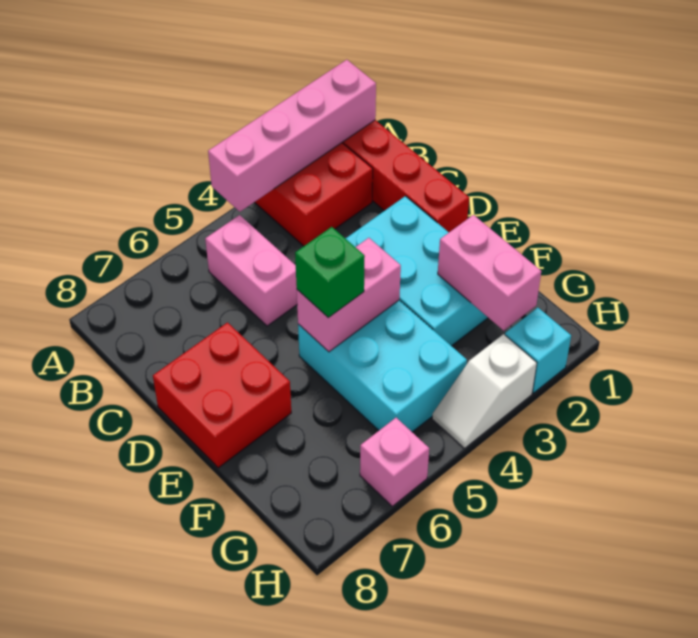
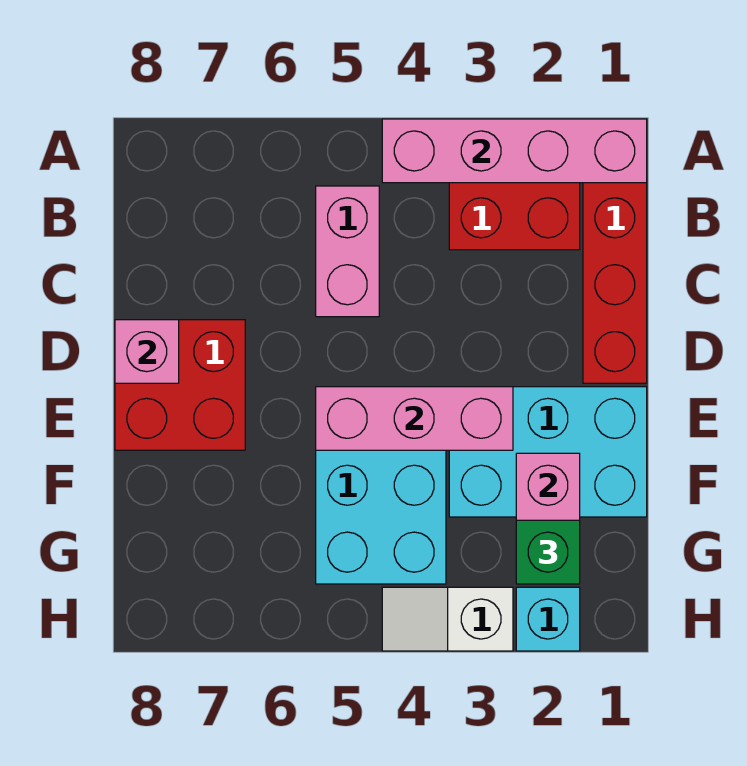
cyan 2x3 brick [345,196,488,346] -> cyan 2x3 brick turned to [449,387,647,517]
pink 1x2 brick [297,238,401,352] -> pink 1x3 brick [316,387,513,450]
green 1x1 brick [295,227,365,318] -> green 1x1 brick moved to [516,520,580,584]
pink 1x1 brick [360,418,429,506] -> pink 1x1 brick moved to [115,320,179,383]

